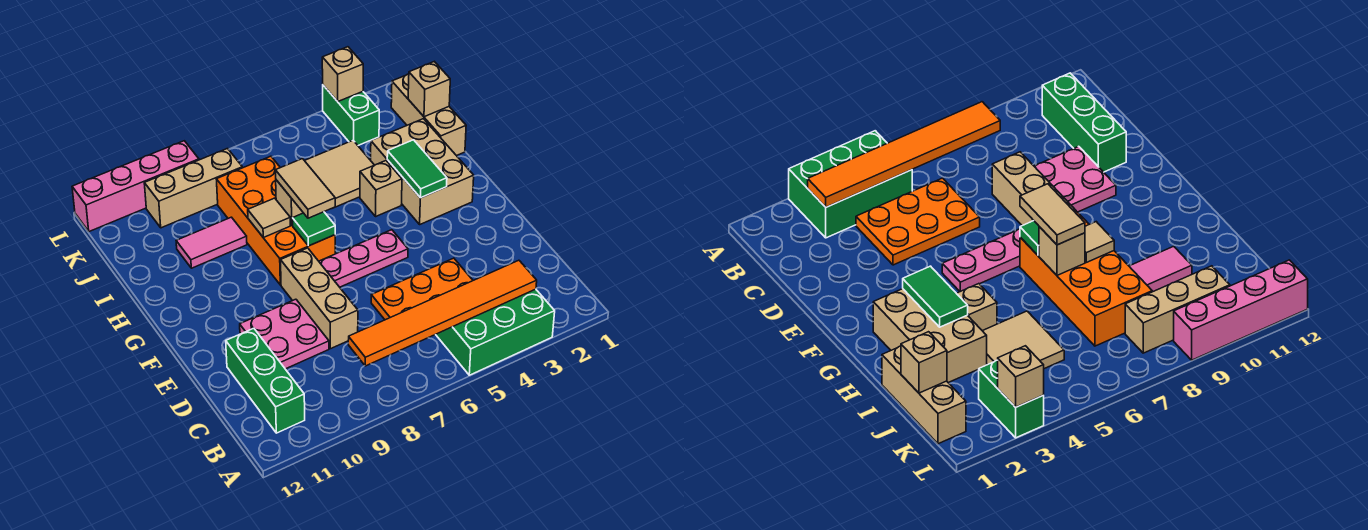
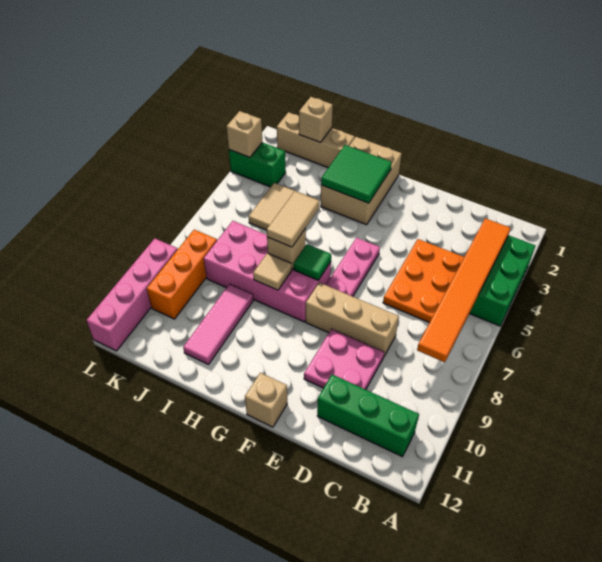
tan 2x3 brick [371,119,474,224] -> tan 2x3 brick turned to [321,137,402,225]
green 1x2 tile [387,140,447,198] -> green 2x2 tile [321,145,392,203]
orange 2x4 brick [216,156,335,285] -> pink 2x4 brick [204,221,331,322]
tan 1x2 tile [275,159,335,218] -> tan 1x2 tile turned to [267,191,319,247]
tan 1x1 brick [360,161,402,216] -> tan 1x1 brick moved to [245,373,287,427]
pink 1x2 tile [176,217,247,268] -> pink 1x3 tile [183,284,253,364]
tan 1x3 brick [144,149,242,228] -> orange 1x3 brick [147,230,217,319]

